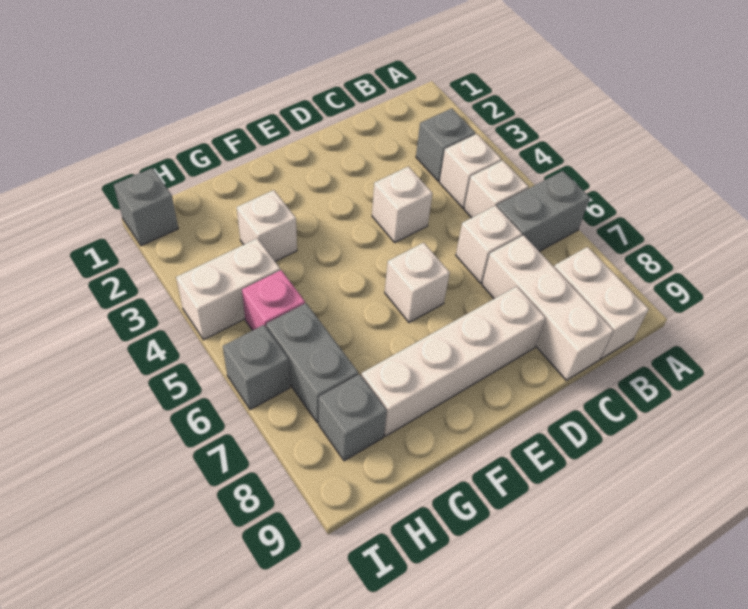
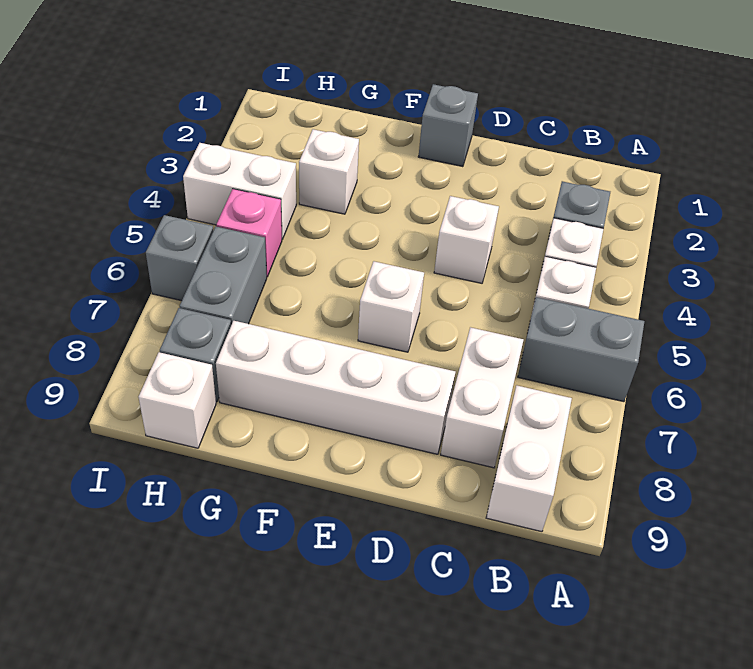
white 1x1 brick [456,206,522,283] -> white 1x1 brick moved to [139,352,216,448]
white 1x3 brick [482,235,614,380] -> white 1x2 brick [441,327,523,468]
grey 1x1 brick [114,168,178,246] -> grey 1x1 brick moved to [418,84,478,167]

